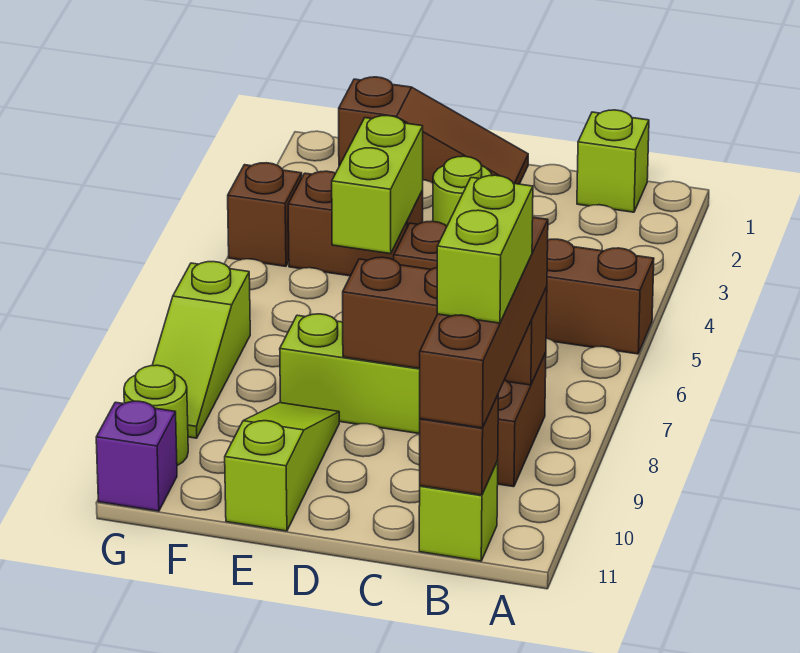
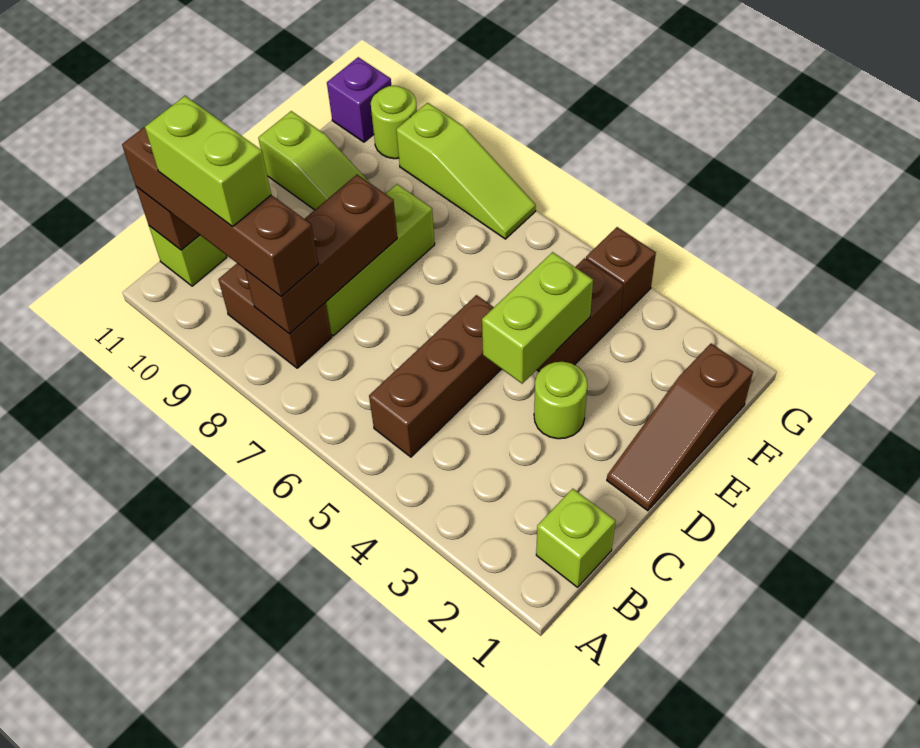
brown 1x4 brick [394,221,654,354] -> brown 1x3 brick [369,295,501,457]
lime 1x2 brick [332,116,423,254] -> lime 1x2 brick turned to [482,252,593,384]
lime 1x3 slope [152,262,250,438] -> lime 1x3 slope turned to [396,103,536,239]

